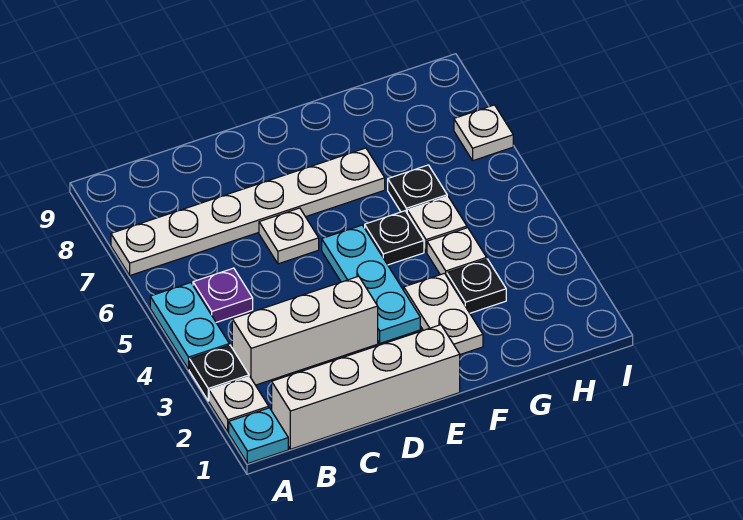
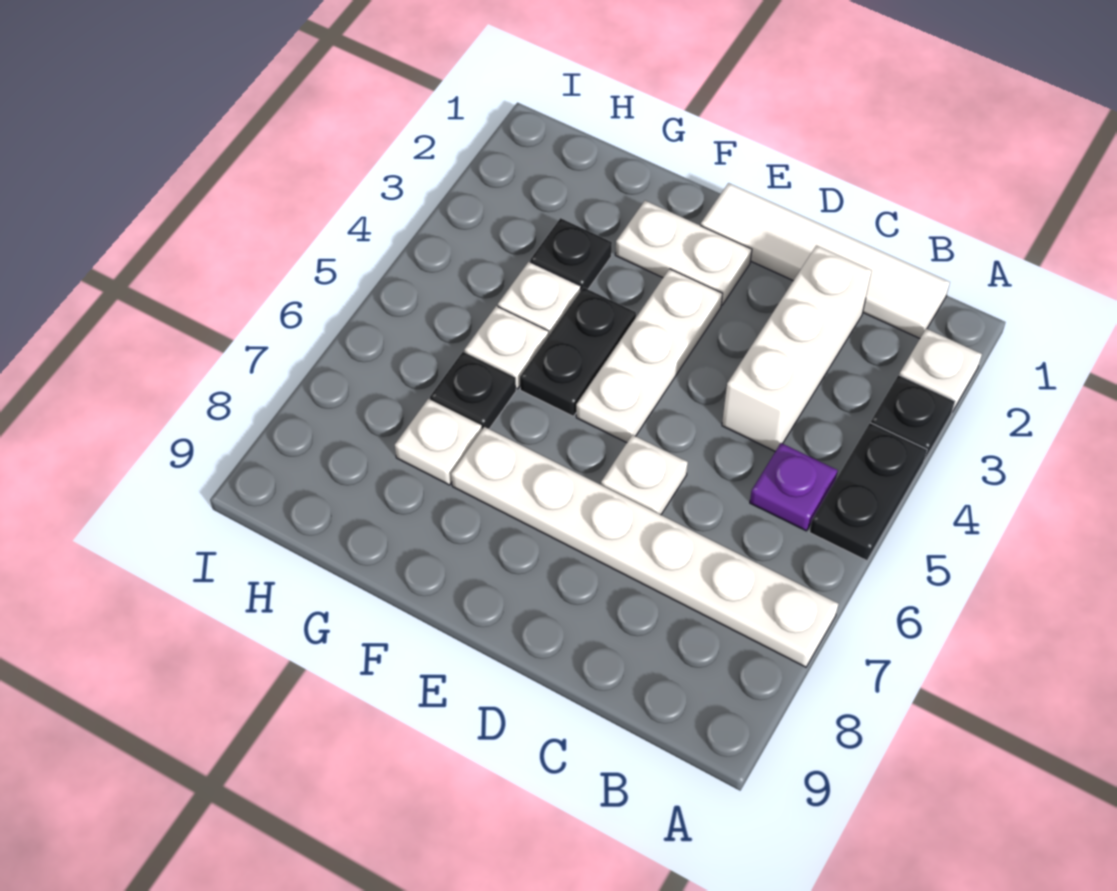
cyan 1x1 plate [229,408,288,464] -> none
cyan 1x2 plate [150,283,229,369] -> black 1x2 plate [810,423,927,561]
white 1x4 brick [272,325,460,449] -> white 1x4 tile [701,183,950,338]
white 1x3 brick [232,276,378,385] -> white 1x3 brick turned to [722,246,872,452]
cyan 1x3 plate [322,225,420,343] -> white 1x3 plate [576,269,722,443]
white 1x2 plate [404,273,483,354] -> white 1x2 plate turned to [615,201,752,305]
black 1x1 plate [365,211,424,265] -> black 1x2 plate [520,287,636,416]
white 1x1 plate [454,105,513,161] -> white 1x1 plate moved to [395,399,482,485]

